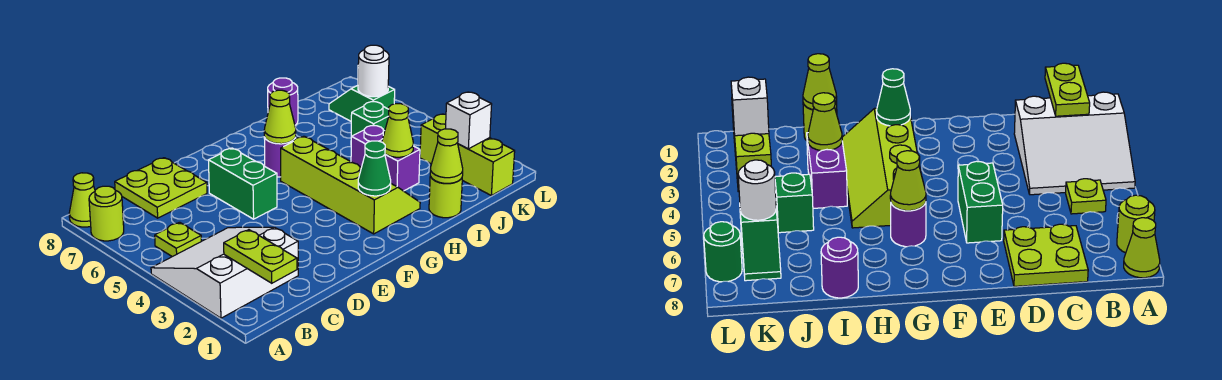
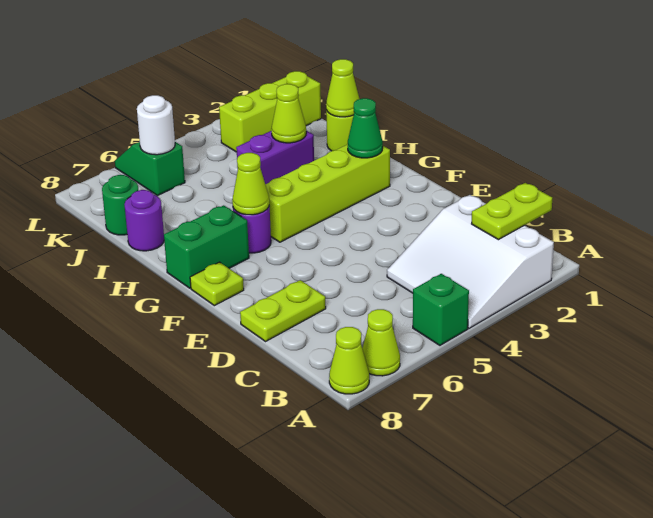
lime 1x1 round brick [89,186,124,241] -> lime 1x1 cone [362,309,400,376]
lime 1x1 plate [155,222,201,257] -> lime 1x1 plate moved to [190,262,244,306]
lime 2x2 plate [115,158,207,218] -> lime 1x2 plate [240,280,326,341]
green 1x2 brick [208,148,277,219] -> green 1x2 brick moved to [164,205,249,288]
green 1x1 brick [351,102,389,136] -> green 1x1 brick moved to [413,274,469,345]
white 1x1 brick [445,92,492,149] -> none
green 1x2 slope [329,85,395,121] -> green 1x2 slope turned to [115,142,185,196]
green 1x1 round brick [704,222,742,282] -> green 1x1 round brick moved to [102,175,139,235]

